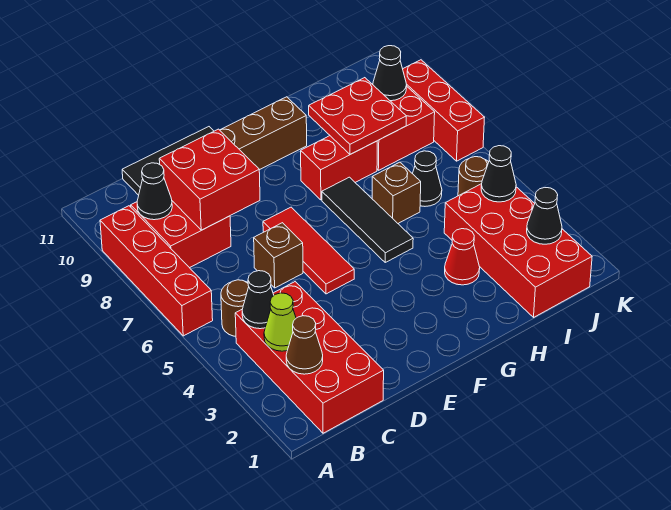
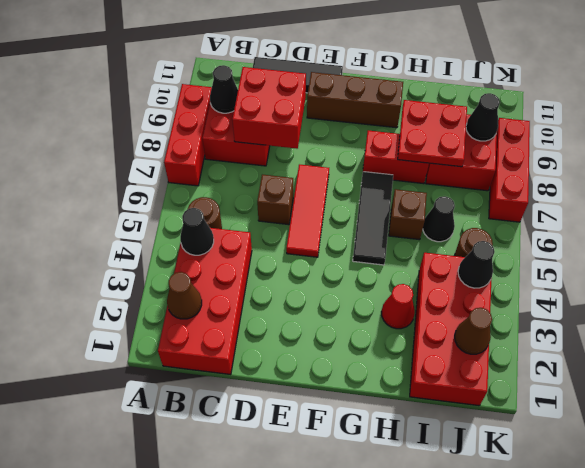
red 1x4 brick [100,206,213,336] -> red 1x3 brick [164,84,212,186]
lime 1x1 cone [264,293,296,351] -> none
black 1x1 cone [527,188,562,244] -> brown 1x1 cone [455,308,492,354]

